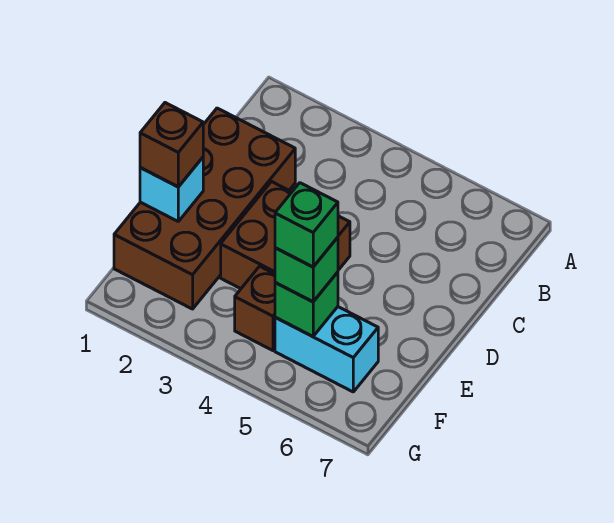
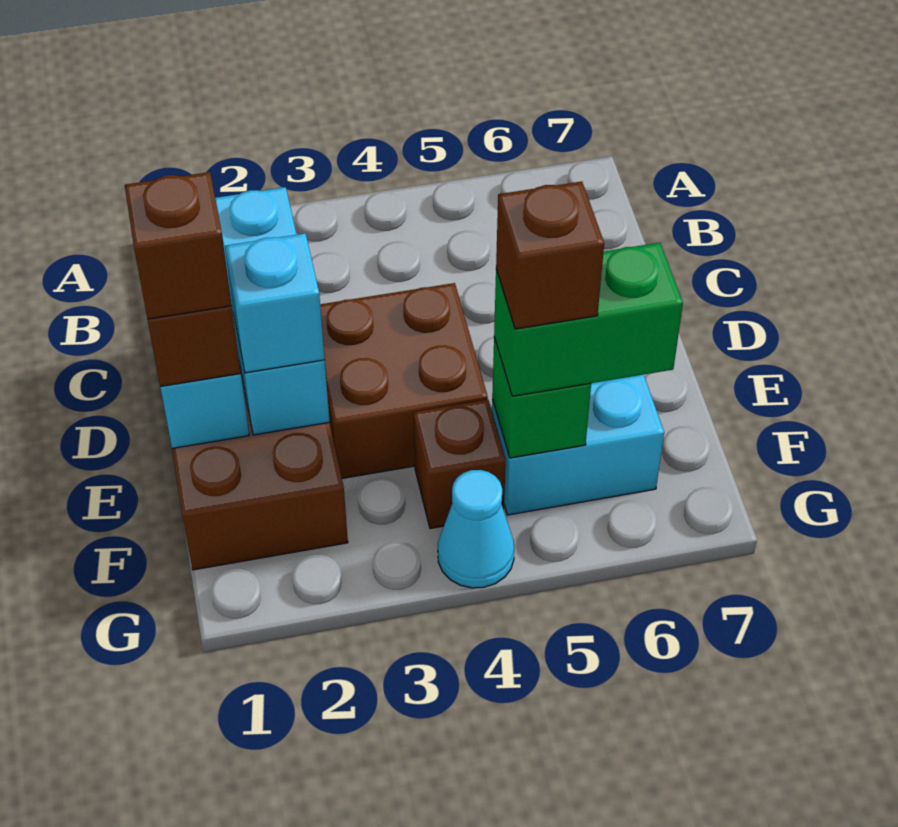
none -> cyan 1x3 brick [215,187,330,435]
none -> brown 1x1 brick [125,172,232,319]
none -> cyan 1x1 brick [225,234,325,373]
green 1x1 brick [275,237,338,302] -> green 1x2 brick [494,243,683,396]
green 1x1 brick [275,183,338,267] -> brown 1x1 brick [496,182,604,329]
none -> cyan 1x1 cone [438,470,514,588]

